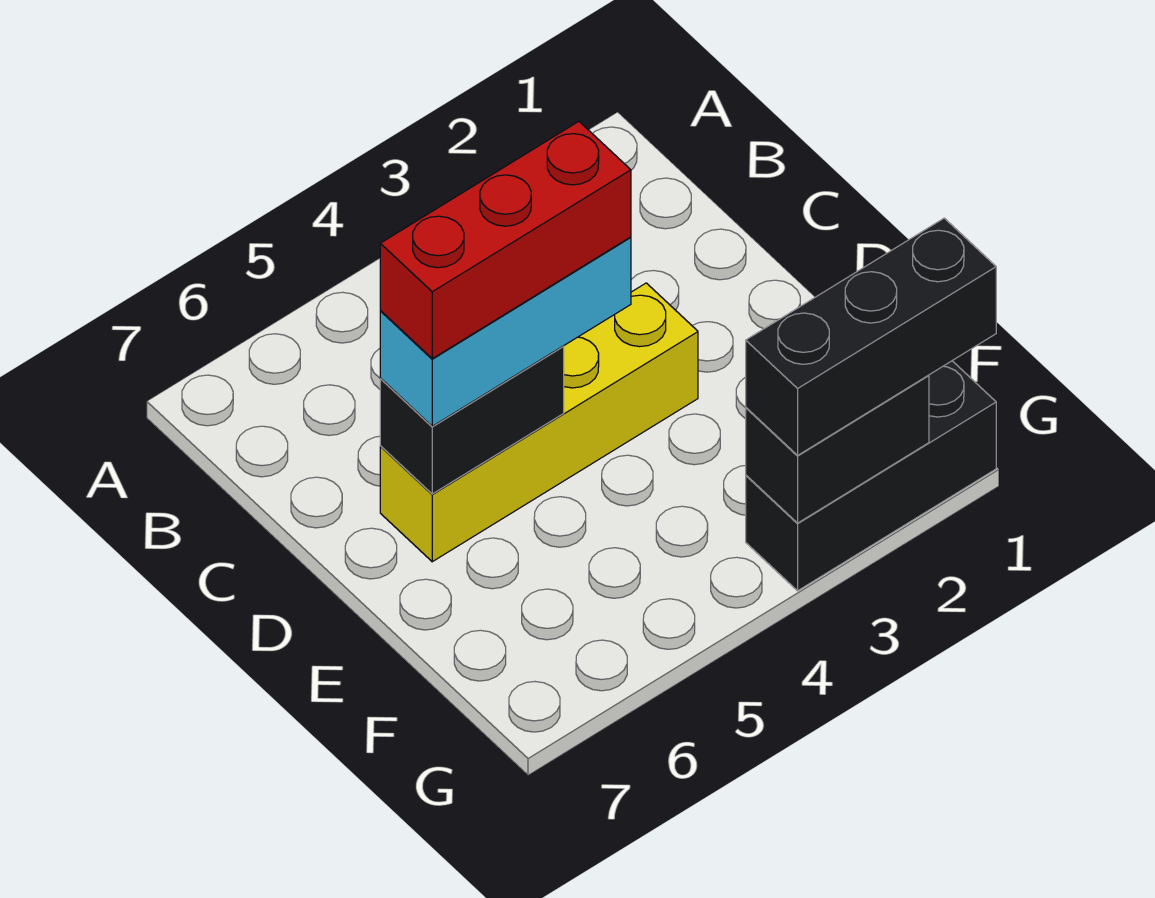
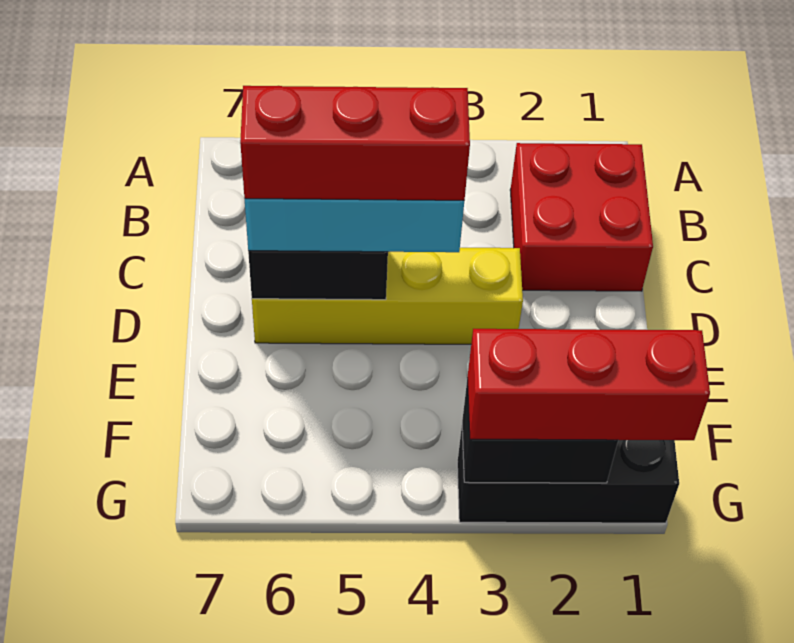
none -> red 2x2 brick [510,143,653,291]
black 1x3 brick [746,218,996,455] -> red 1x3 brick [467,329,710,440]

